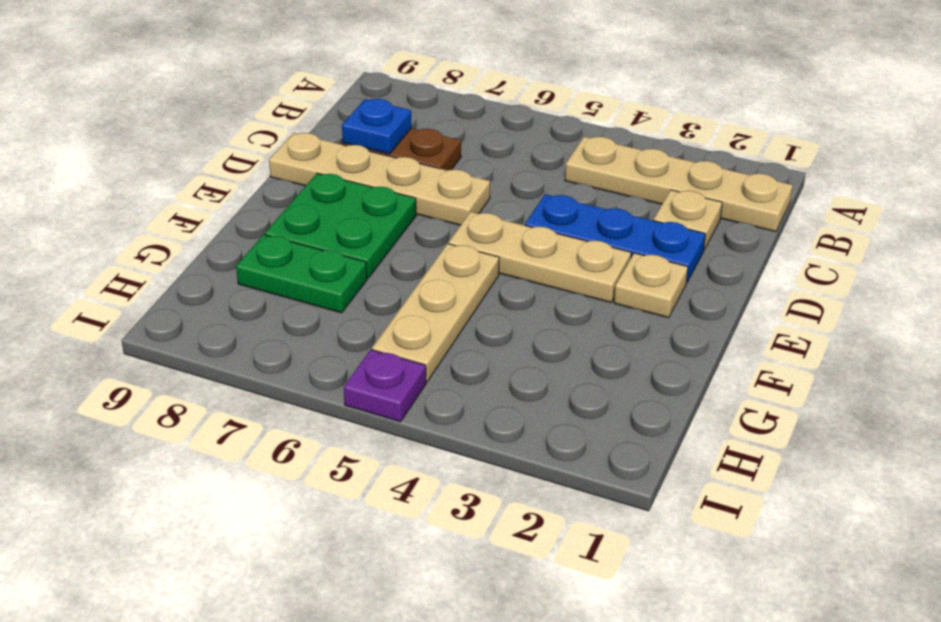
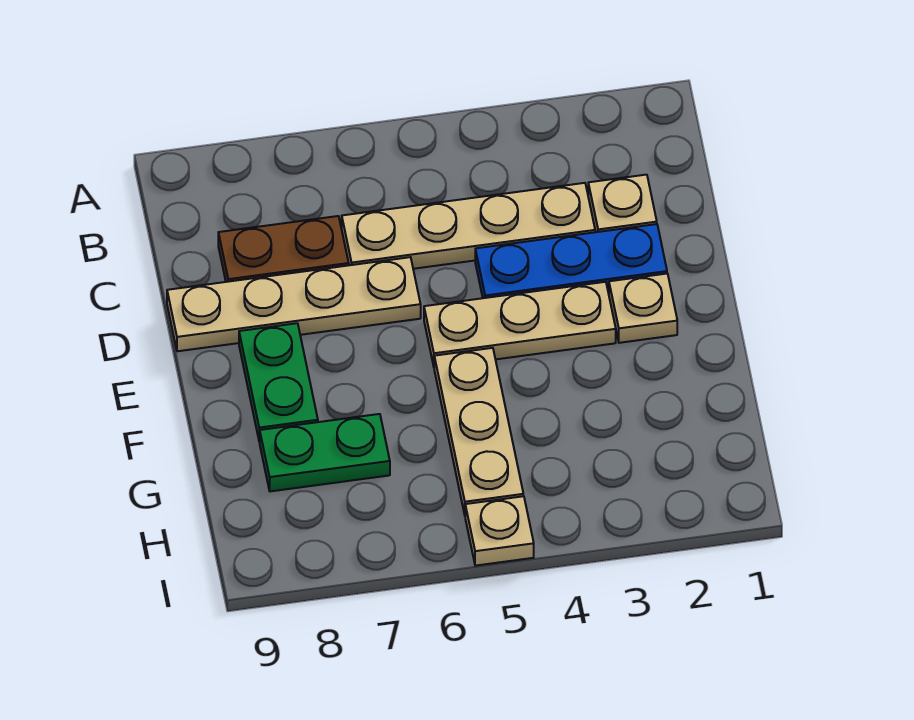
tan 1x4 plate [565,137,793,232] -> tan 1x4 plate moved to [342,183,595,269]
blue 1x1 plate [342,99,412,154] -> none
green 2x2 plate [265,173,416,278] -> green 1x2 plate [239,323,318,442]
purple 1x1 plate [344,350,426,422] -> tan 1x1 plate [465,496,534,566]

